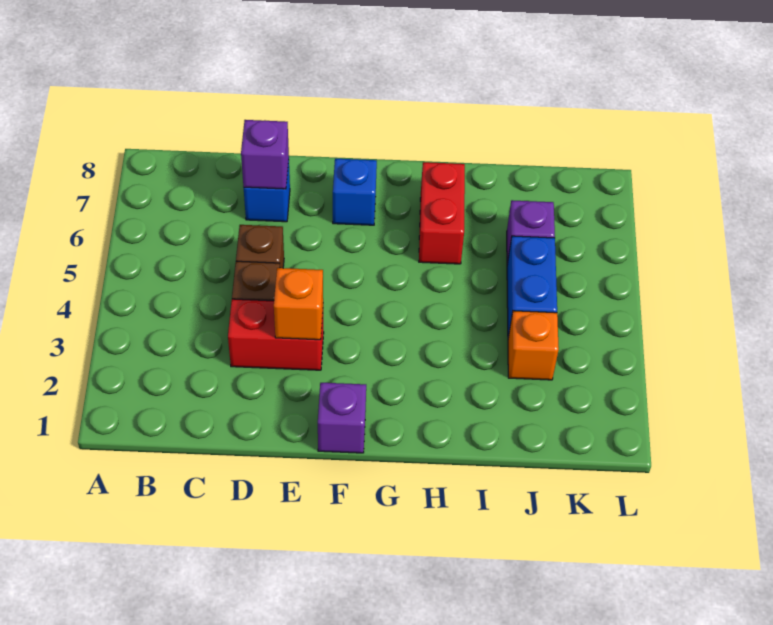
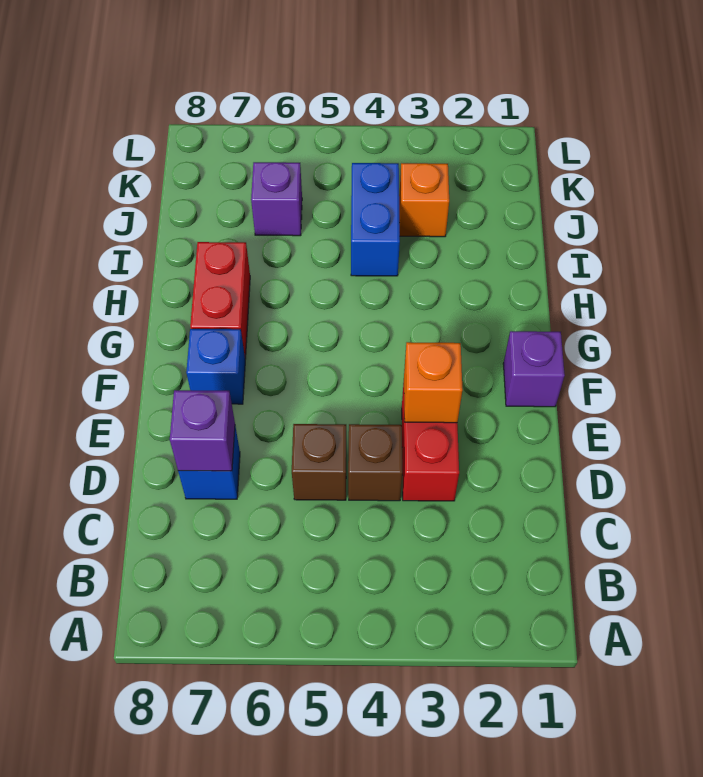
red 1x2 brick [419,162,465,264] -> red 1x2 brick turned to [190,242,250,359]
blue 1x2 brick [507,236,557,337] -> blue 1x2 brick turned to [351,163,400,276]

